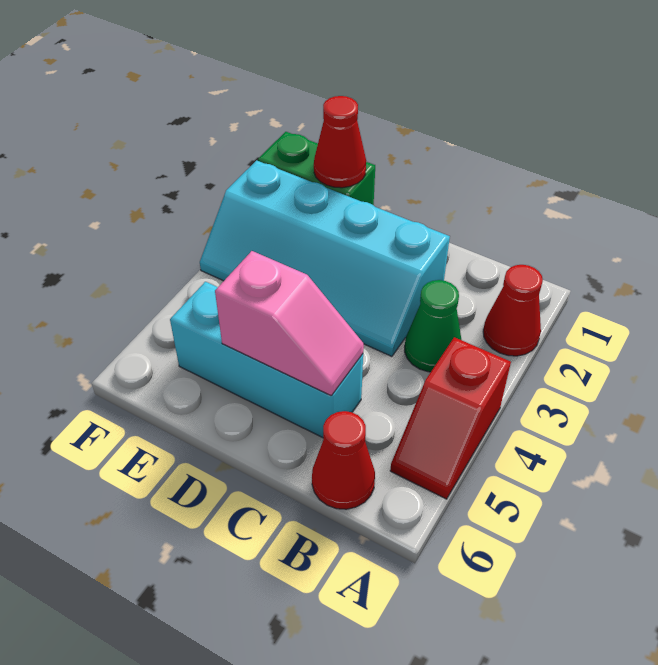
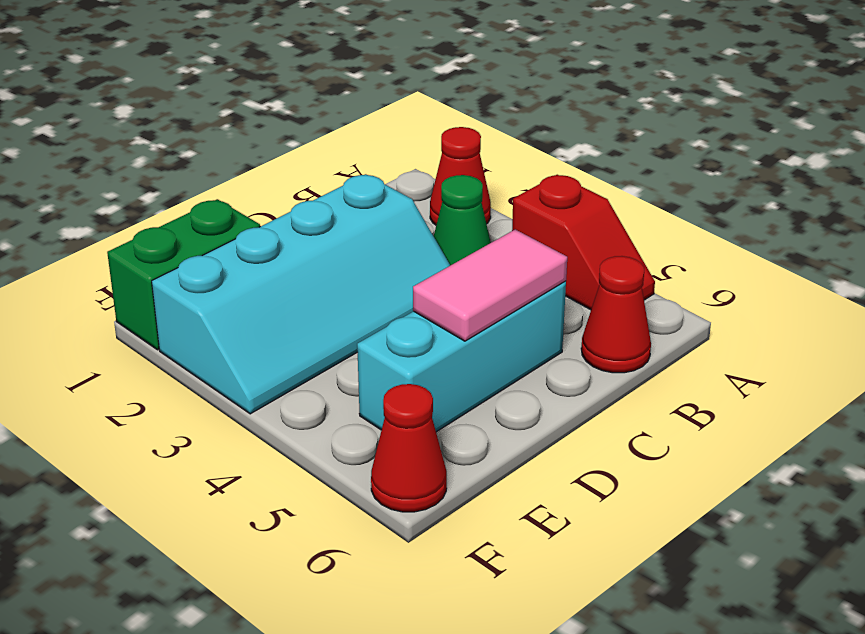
pink 1x2 slope [215,251,364,395] -> pink 1x2 tile [413,229,567,341]
red 1x1 cone [314,96,366,188] -> red 1x1 cone moved to [371,384,447,512]

